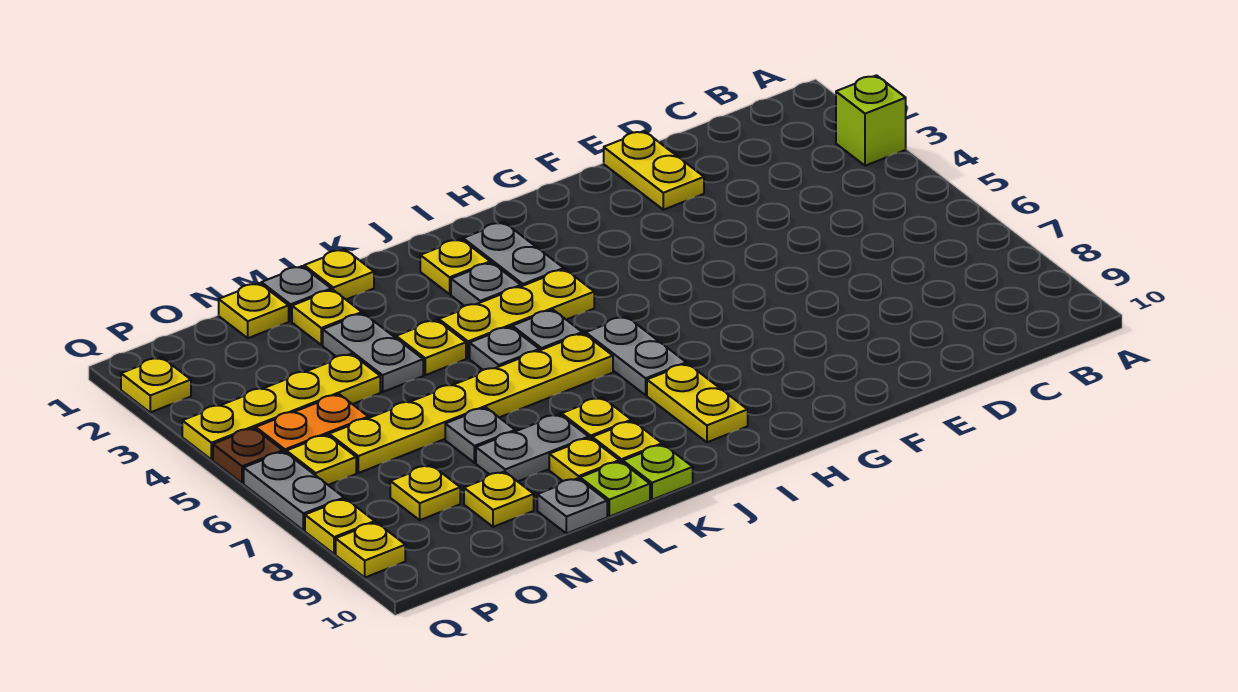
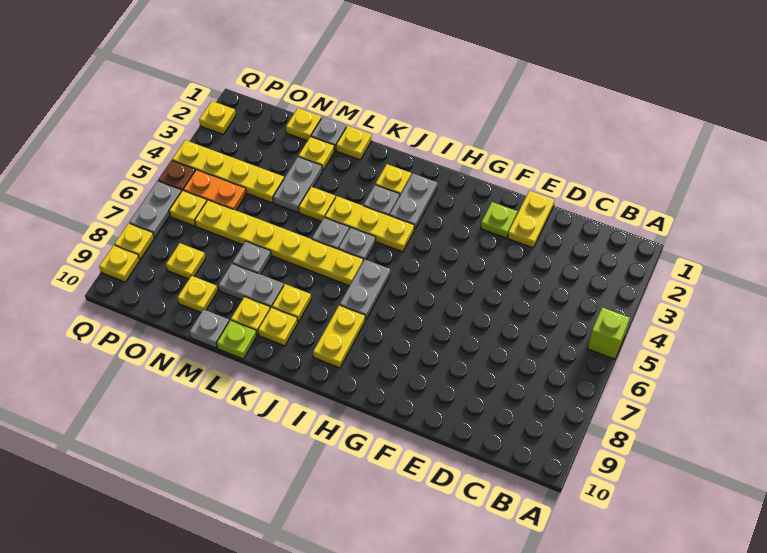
lime 1x1 brick [836,75,906,166] -> lime 1x1 brick moved to [588,307,630,359]
lime 1x1 plate [623,444,693,500] -> lime 1x1 plate moved to [481,202,517,238]

